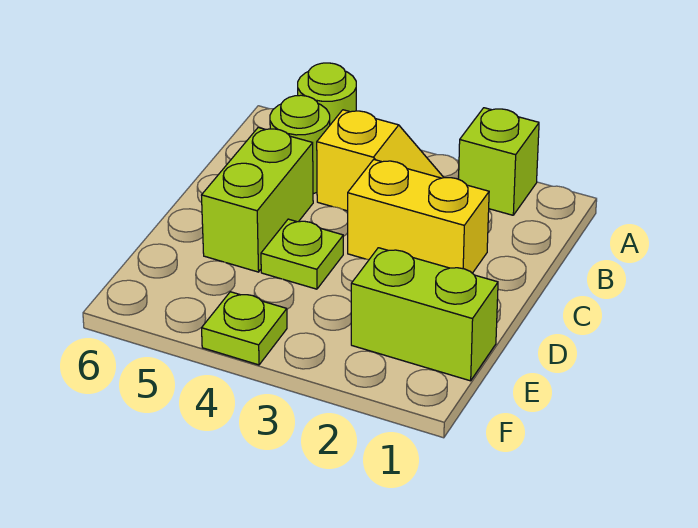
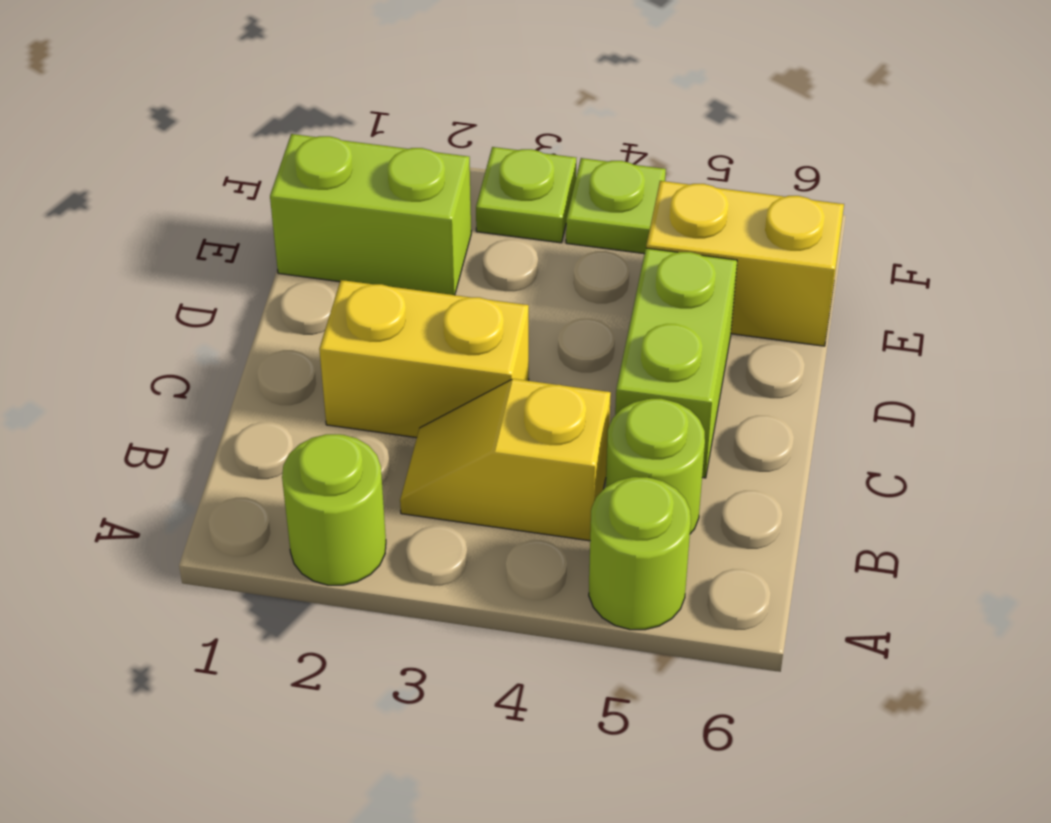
lime 1x1 brick [459,108,539,215] -> lime 1x1 round brick [282,434,386,585]
lime 1x1 plate [261,219,343,289] -> lime 1x1 plate moved to [476,147,576,243]
none -> yellow 1x2 brick [646,181,844,346]

